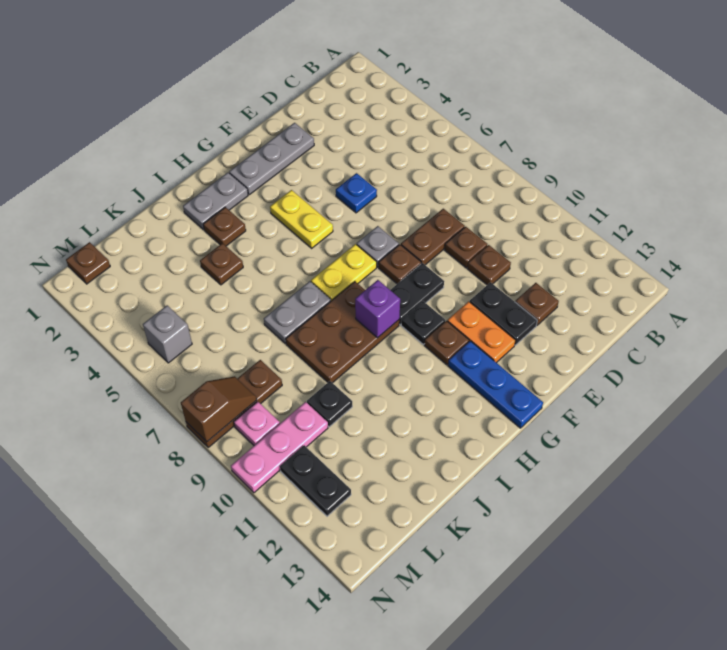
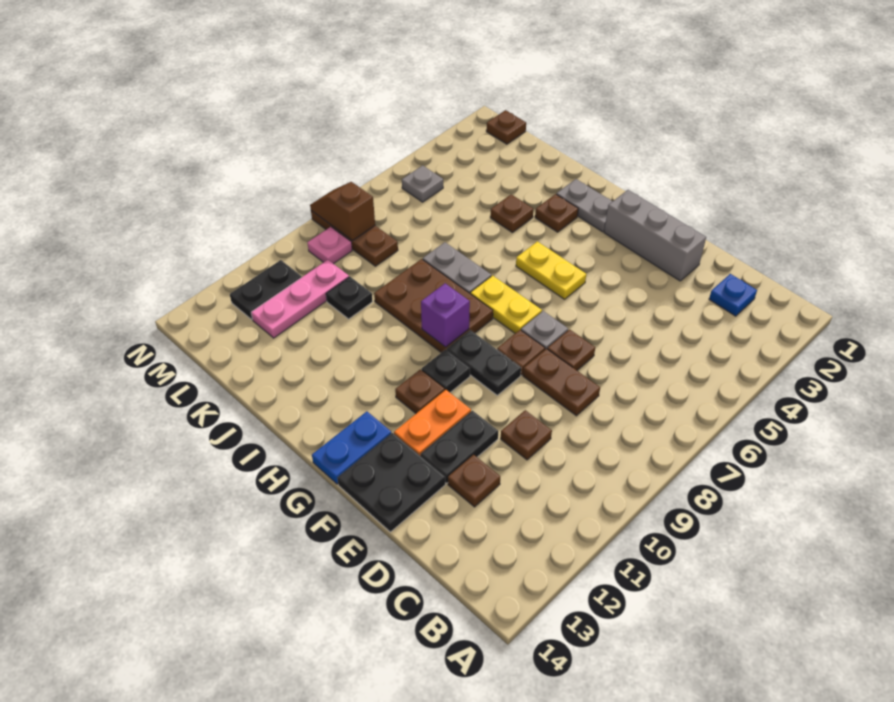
brown 1x1 plate [445,227,487,268] -> brown 1x1 plate moved to [547,329,595,370]
grey 1x3 plate [229,123,314,195] -> grey 1x3 brick [604,190,706,281]
blue 1x1 plate [336,173,377,213] -> blue 1x1 plate moved to [709,274,757,316]
none -> black 2x2 plate [337,433,445,532]
yellow 1x2 plate [270,190,333,248] -> yellow 1x2 plate turned to [516,241,586,299]
blue 1x3 plate [448,341,543,428] -> blue 1x2 plate [312,412,392,484]
pink 1x3 plate [231,402,328,493] -> pink 1x3 plate turned to [251,260,349,338]
grey 1x1 brick [143,305,192,363] -> grey 1x1 plate [402,165,443,202]
brown 1x2 slope [181,376,257,442] -> brown 1x2 slope turned to [310,182,375,241]

